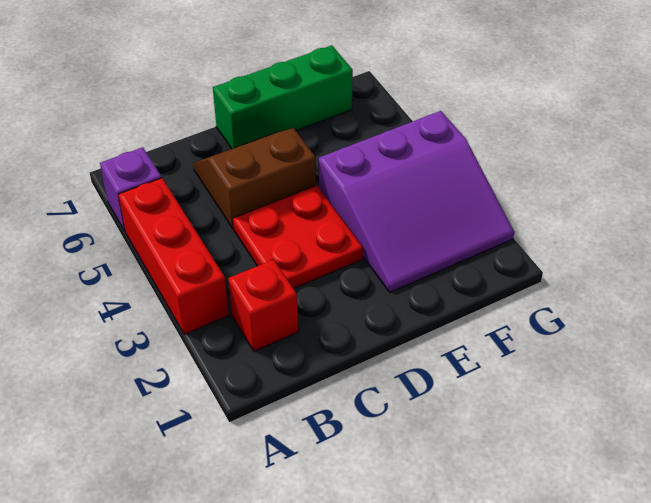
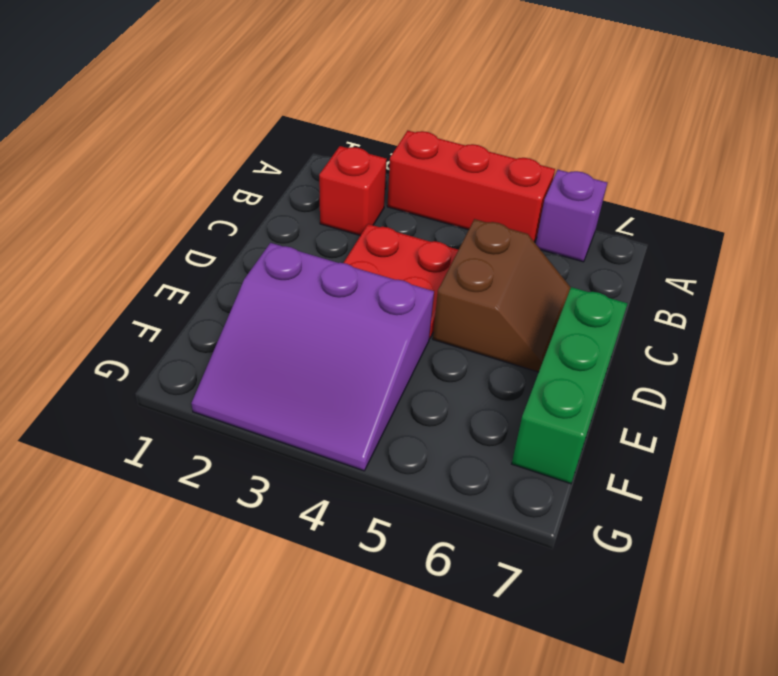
purple 3x3 slope [319,111,514,292] -> purple 3x3 slope turned to [191,243,434,471]

